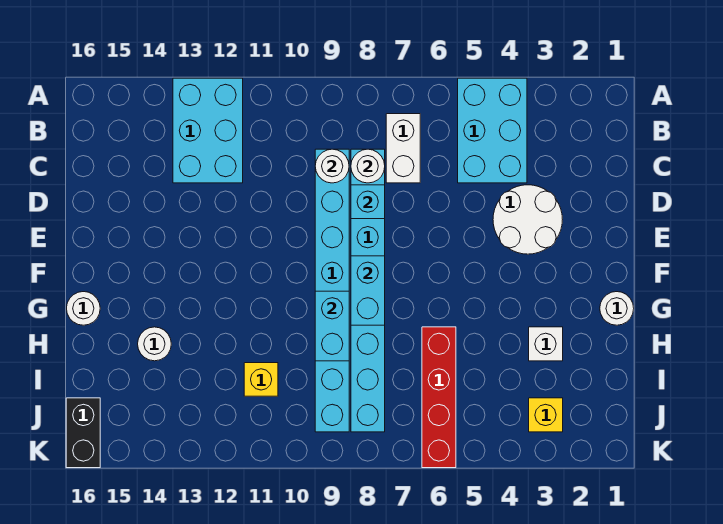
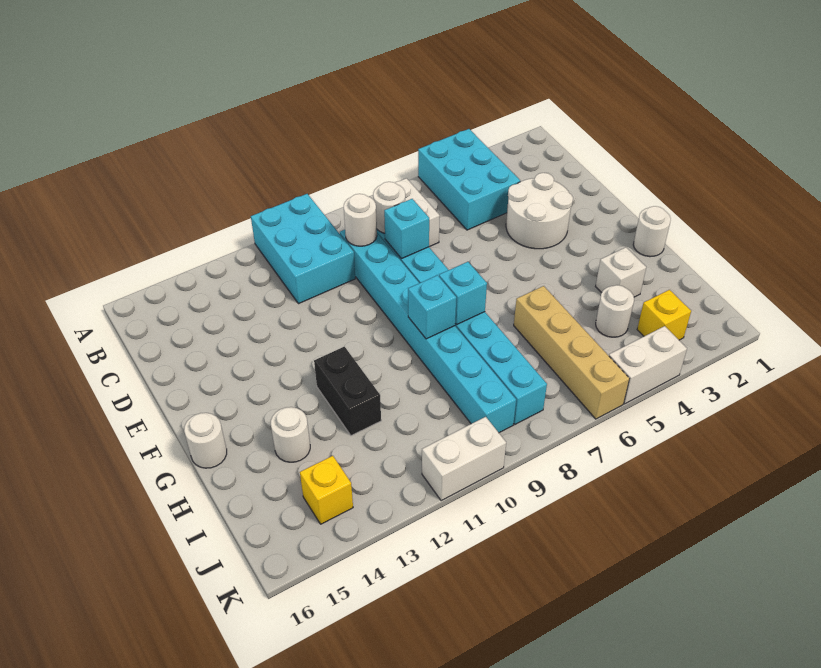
cyan 2x3 brick [173,78,243,183] -> cyan 2x3 brick moved to [251,194,355,304]
cyan 1x2 brick [351,256,385,325] -> cyan 1x1 brick [439,262,487,325]
cyan 1x2 brick [315,291,349,361] -> cyan 1x1 brick [408,275,456,339]
red 1x4 brick [422,327,456,468] -> tan 1x4 brick [514,286,629,419]
none -> white 1x1 round brick [596,285,634,337]
yellow 1x1 brick [244,363,278,396] -> yellow 1x1 brick moved to [300,456,353,524]
black 1x2 brick [66,398,100,468] -> black 1x2 brick moved to [314,347,381,436]
none -> white 1x2 brick [609,326,687,404]
none -> white 1x2 brick [422,417,506,501]

